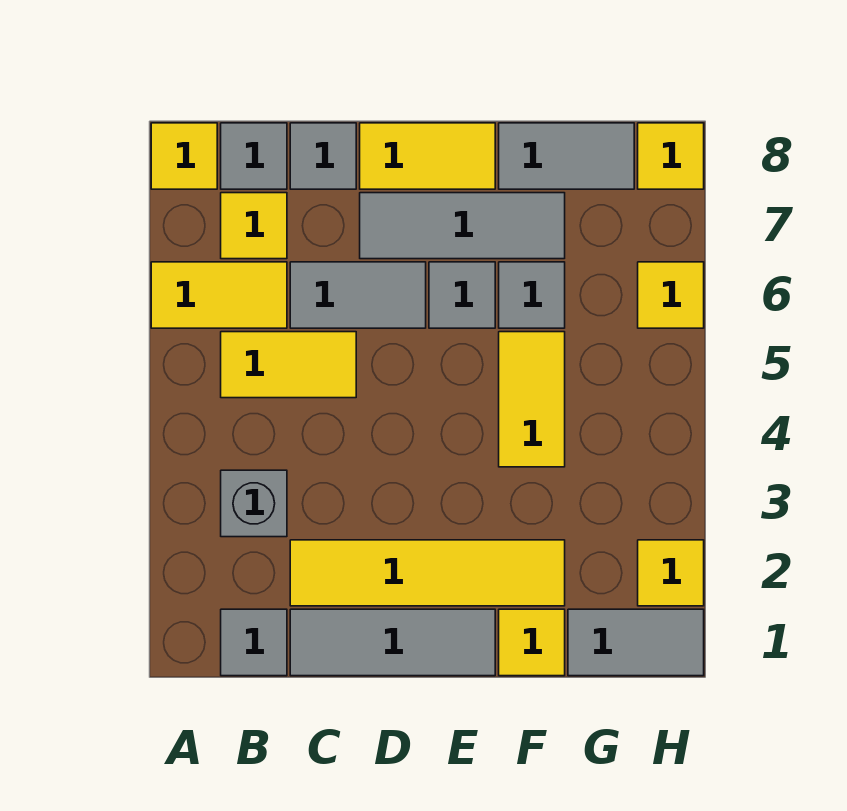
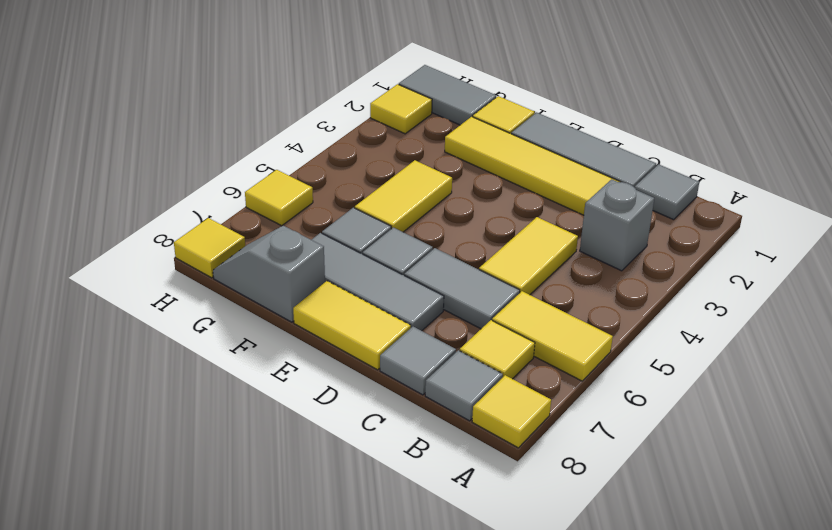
yellow 1x2 tile [221,332,356,398] -> yellow 1x2 tile turned to [479,217,578,295]
grey 1x2 tile [499,123,634,189] -> grey 1x2 slope [213,226,325,322]

